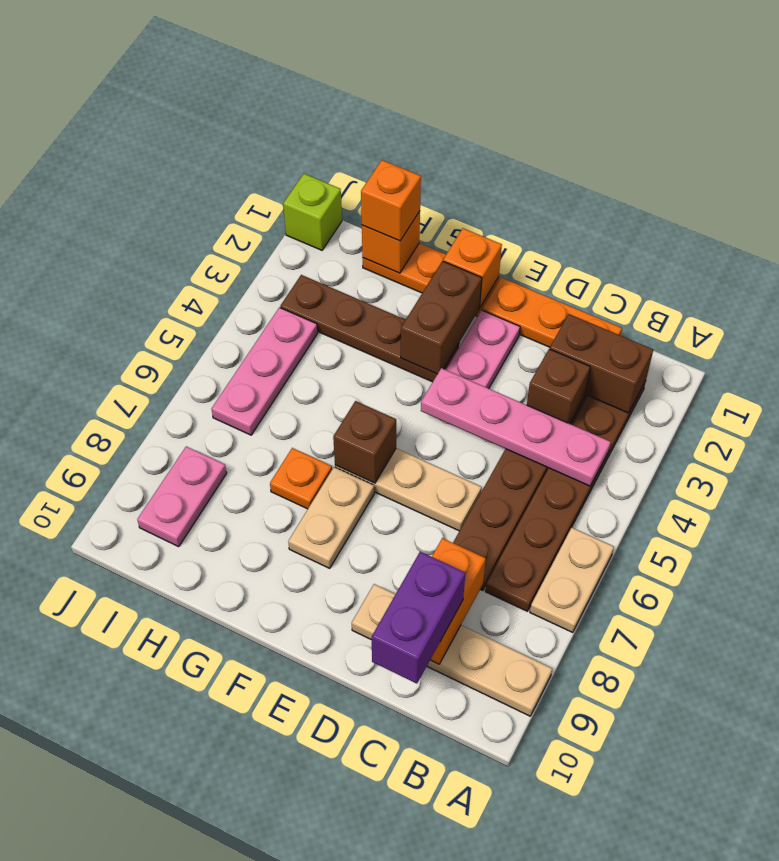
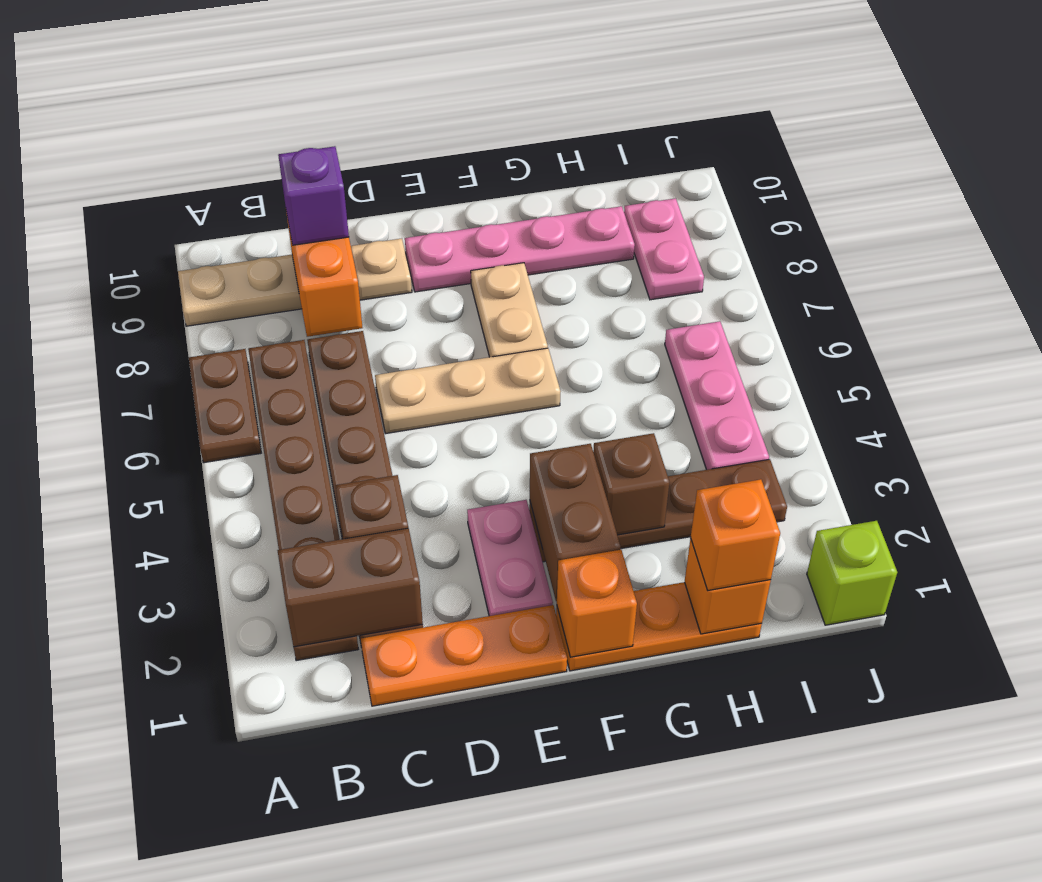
tan 1x2 plate [530,528,614,633] -> brown 1x2 plate [189,349,261,463]
pink 1x4 plate [421,368,611,486] -> pink 1x4 plate moved to [405,206,635,292]
purple 1x2 brick [372,552,465,683] -> purple 1x1 brick [278,146,349,245]
brown 1x1 brick [333,401,396,483] -> brown 1x1 brick moved to [593,433,670,535]
orange 1x1 plate [270,448,332,509] -> none

